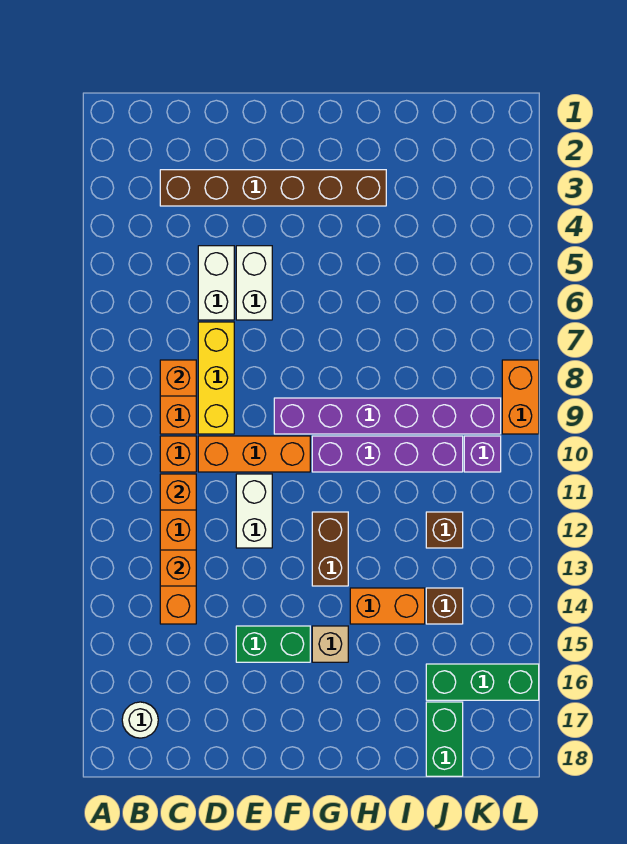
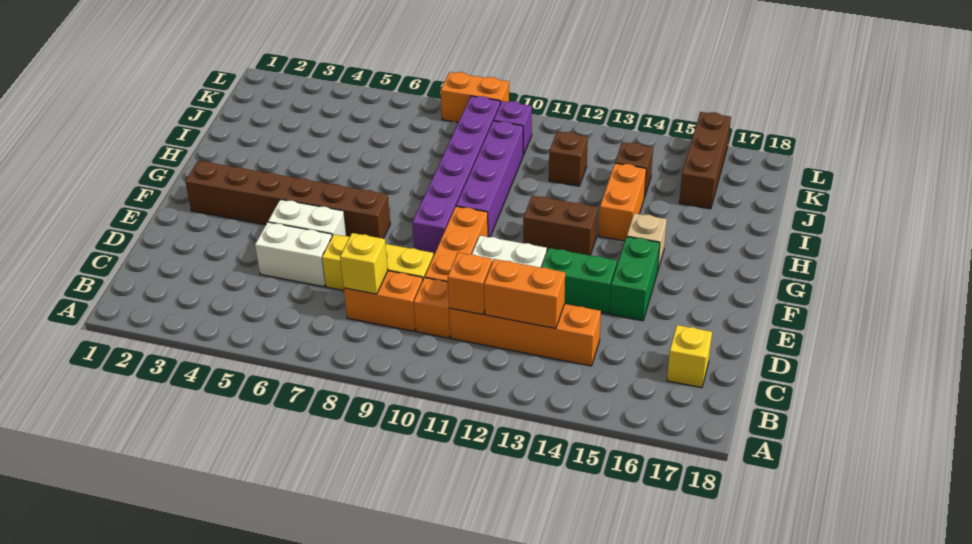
white 1x1 round brick [122,702,158,738] -> none
brown 1x6 brick [160,170,386,206] -> brown 1x6 brick turned to [185,161,390,239]
orange 1x1 brick [160,360,196,396] -> yellow 1x1 brick [340,233,388,294]
orange 1x1 brick [160,550,196,586] -> orange 1x2 brick [484,259,565,329]
none -> yellow 1x1 brick [667,325,712,388]
green 1x3 brick [426,664,539,700] -> brown 1x3 brick [679,112,731,209]
green 1x2 brick [426,702,463,776] -> green 1x2 brick moved to [541,248,617,314]

